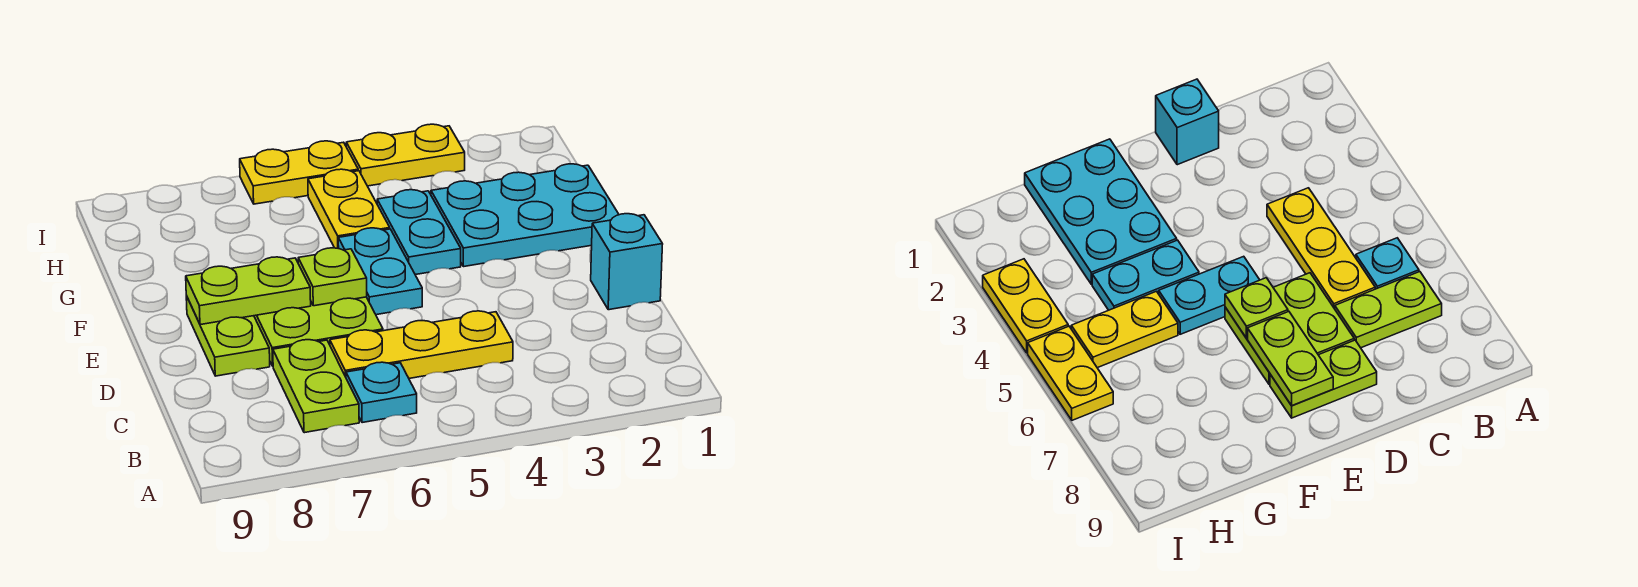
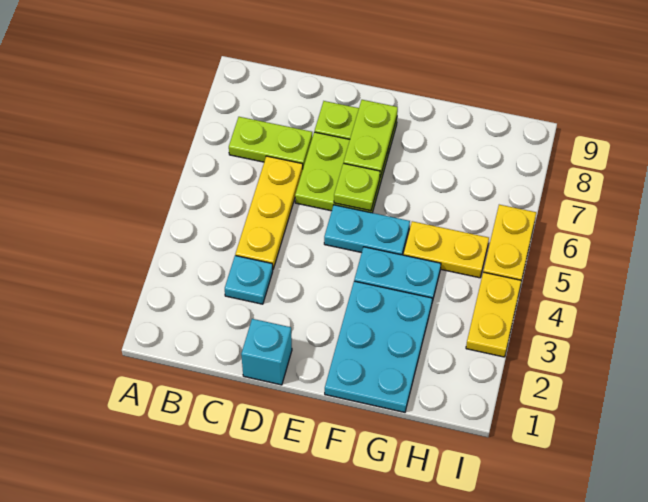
cyan 1x1 plate [346,362,417,423] -> cyan 1x1 plate moved to [225,256,273,304]

